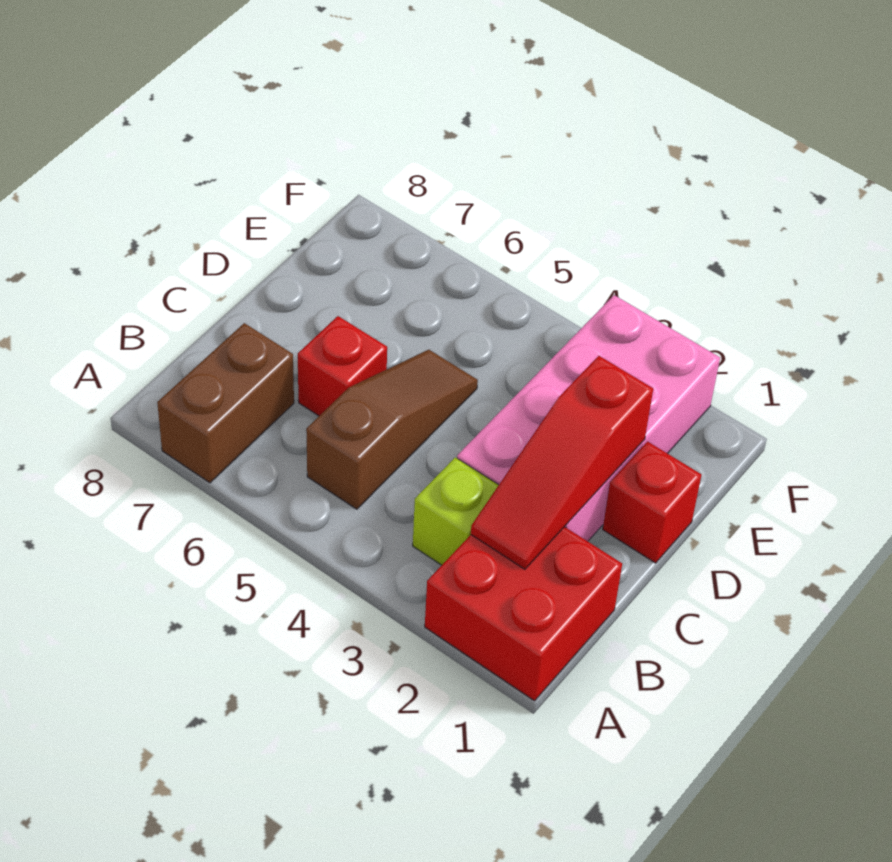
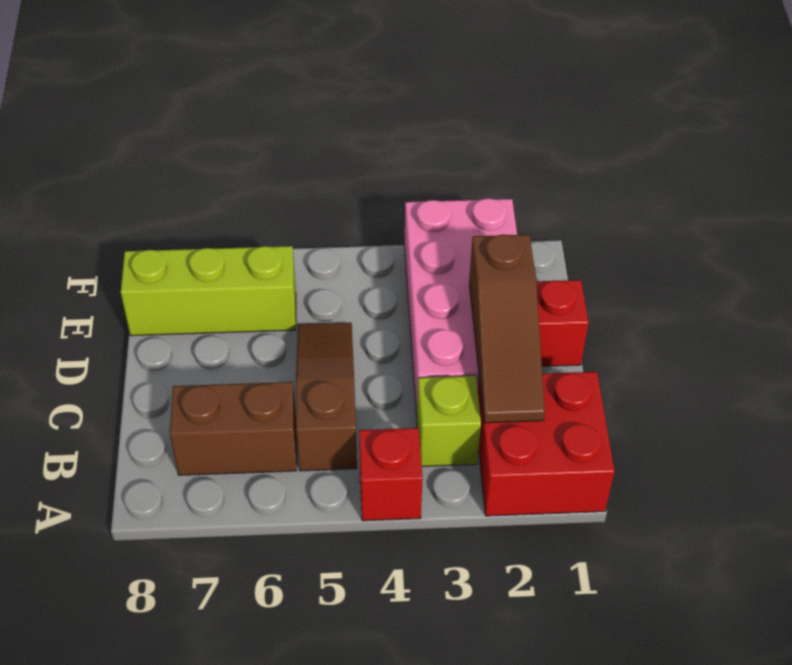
brown 1x2 brick [157,323,294,483] -> brown 1x2 brick turned to [170,382,297,475]
red 1x3 slope [471,356,653,569] -> brown 1x3 slope [469,235,545,423]
red 1x1 brick [298,316,387,416] -> red 1x1 brick moved to [359,428,422,521]
none -> lime 1x3 brick [121,246,296,336]

